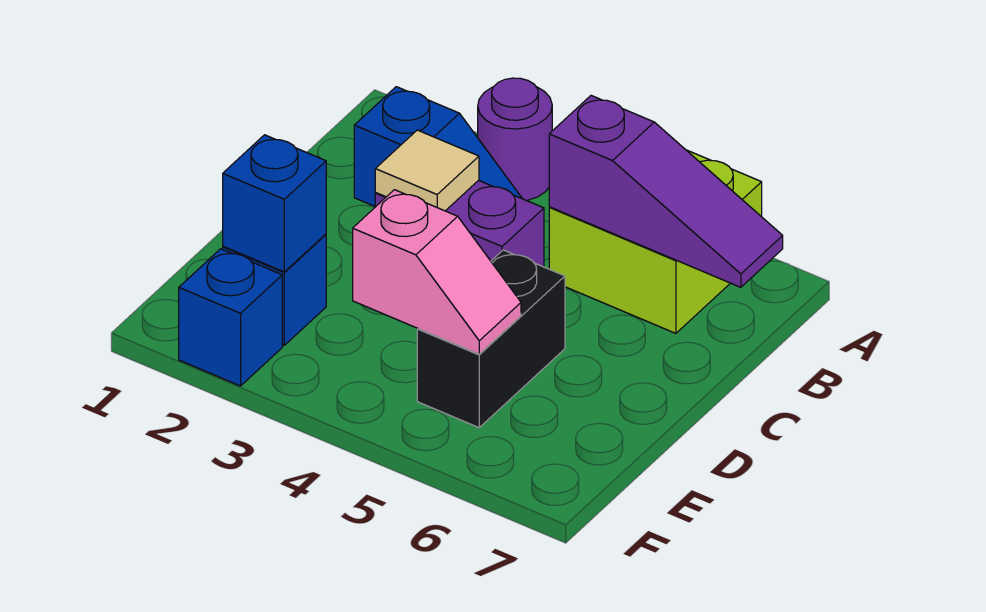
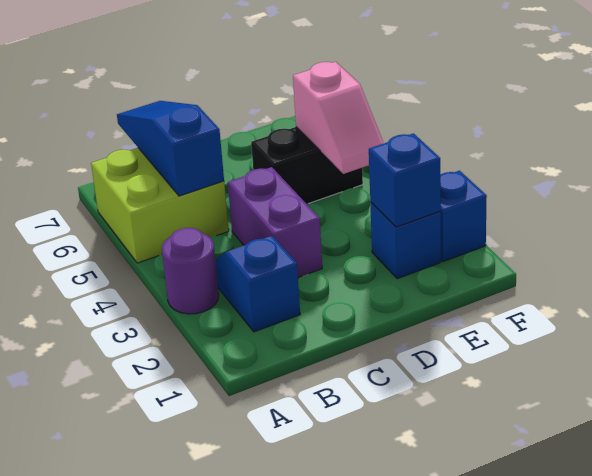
purple 1x3 slope [549,96,783,287] -> blue 1x3 slope [117,101,224,196]
tan 1x1 tile [375,130,479,211] -> none
pink 1x2 slope [353,190,521,354] -> pink 1x2 slope turned to [293,62,384,174]

